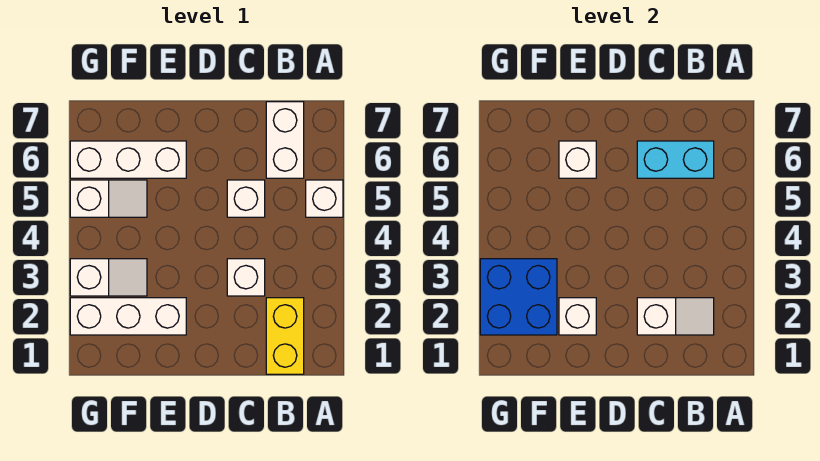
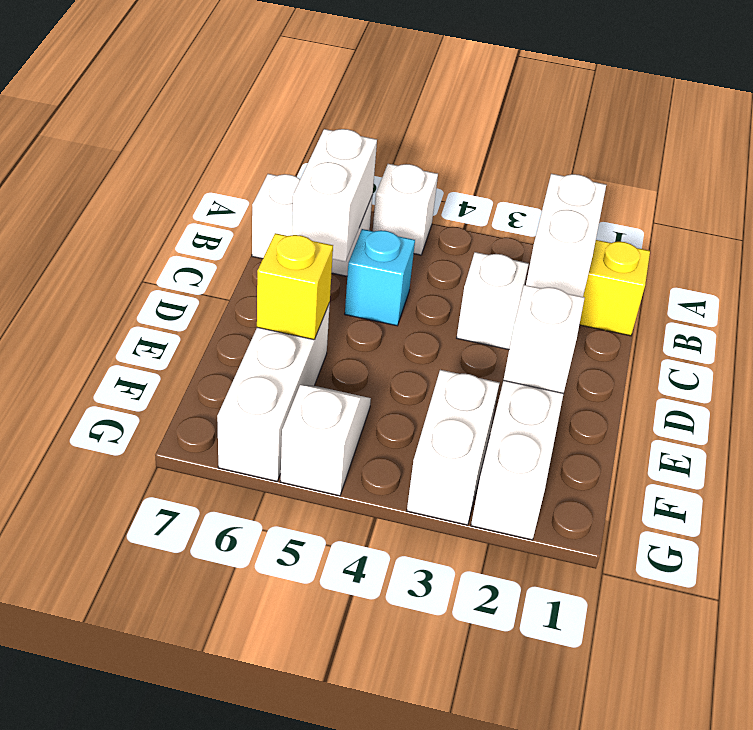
white 1x2 slope [637,298,714,335] -> white 1x2 brick [526,174,606,297]
cyan 1x2 brick [637,141,714,178] -> white 1x2 brick [292,129,377,262]
white 1x1 brick [227,180,265,217] -> cyan 1x1 brick [345,229,415,326]
white 1x1 brick [559,141,596,178] -> yellow 1x1 brick [257,233,333,340]
blue 2x2 brick [480,259,557,335] -> none
white 1x2 slope [70,259,147,296] -> white 1x2 brick [407,370,499,525]

